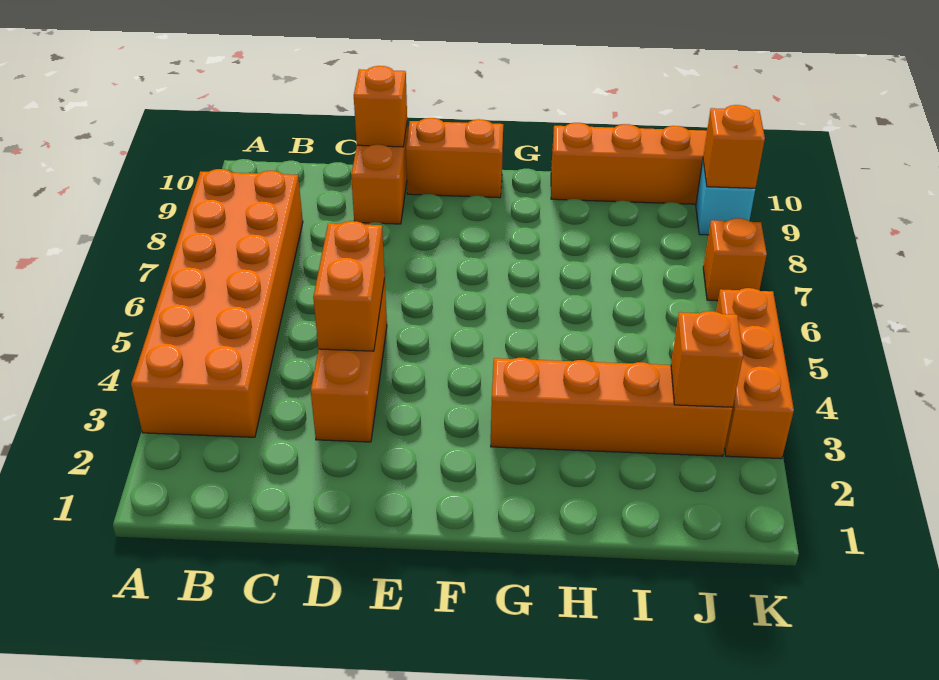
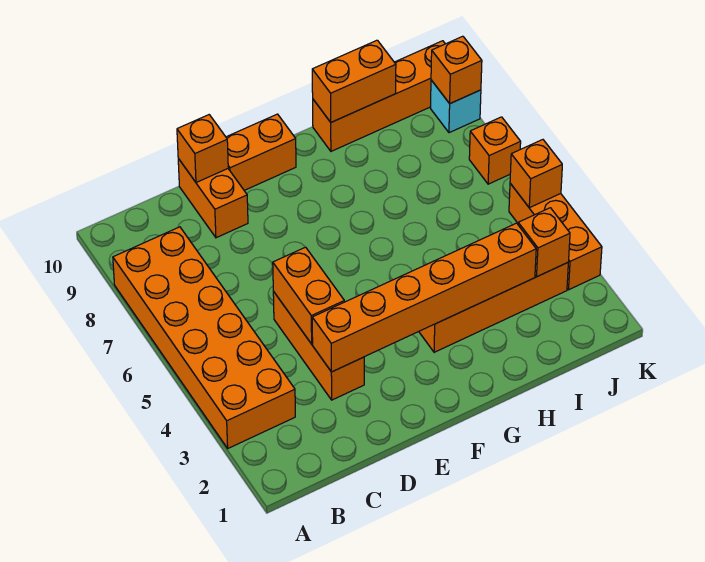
none -> orange 1x6 brick [312,223,536,372]
none -> orange 1x2 brick [312,40,396,122]
none -> orange 1x1 brick [510,140,562,208]

